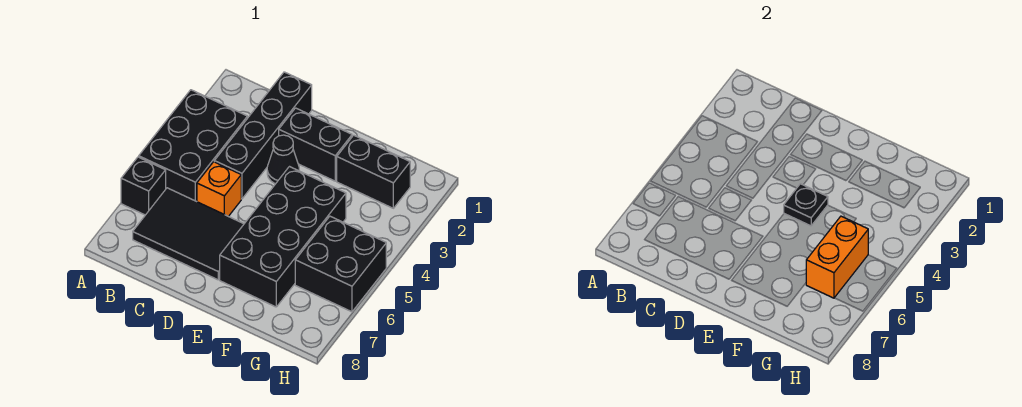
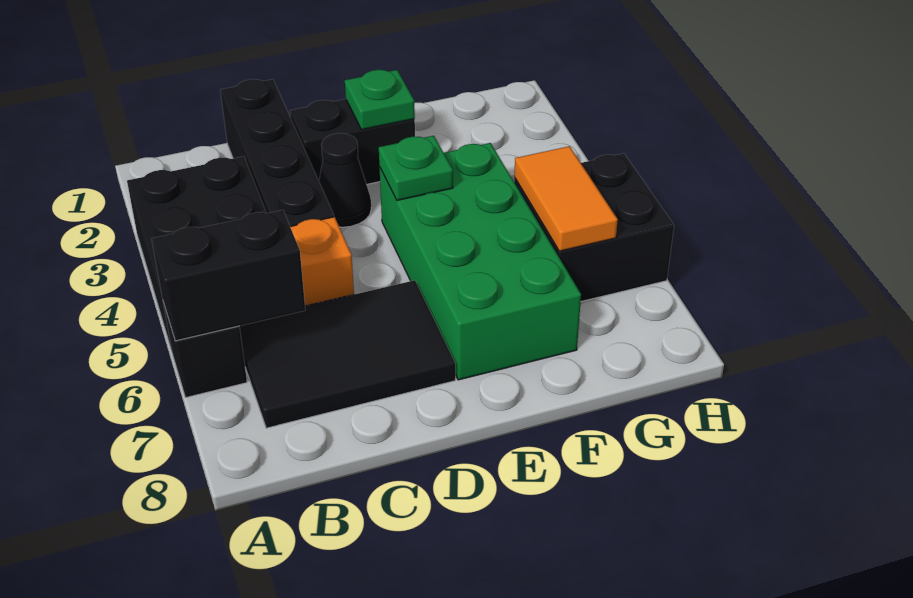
none -> green 1x1 plate [345,70,415,130]
black 2x4 brick [220,167,346,307] -> green 2x4 brick [379,143,581,380]
black 1x1 plate [784,184,828,226] -> green 1x1 plate [379,136,453,200]
black 1x2 brick [337,135,410,208] -> black 1x2 brick moved to [152,210,305,341]
orange 1x2 brick [806,216,868,298] -> orange 1x2 tile [514,146,618,251]

